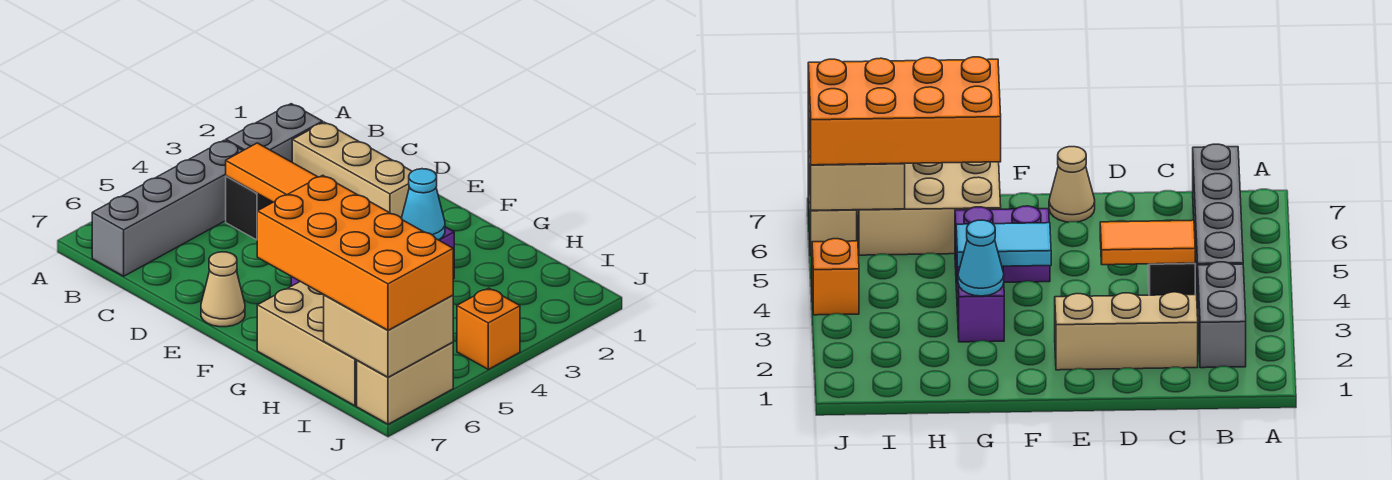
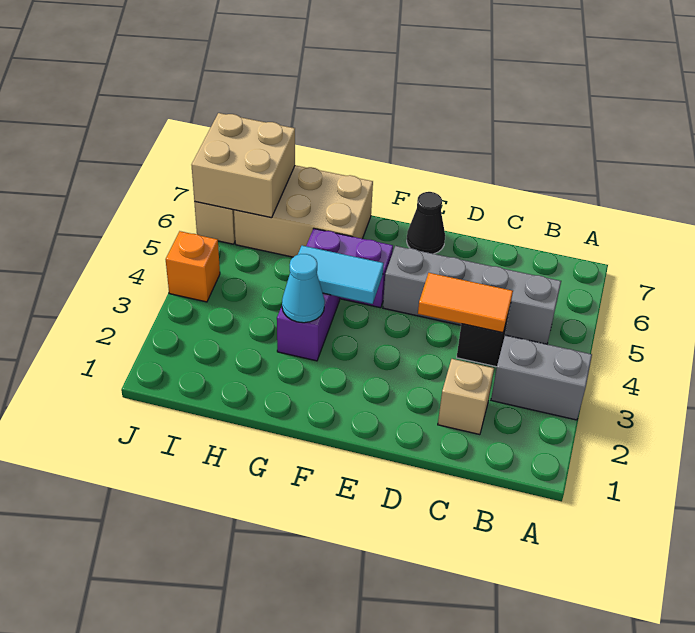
grey 1x2 brick [226,104,323,162] -> grey 1x2 brick turned to [491,335,592,420]
grey 1x4 brick [92,140,243,276] -> grey 1x4 brick turned to [383,246,561,344]
tan 1x3 brick [292,122,412,218] -> tan 1x1 brick [438,359,494,435]
tan 1x1 cone [201,252,245,327] -> black 1x1 cone [407,192,445,254]
orange 2x4 brick [257,175,453,330] -> none

